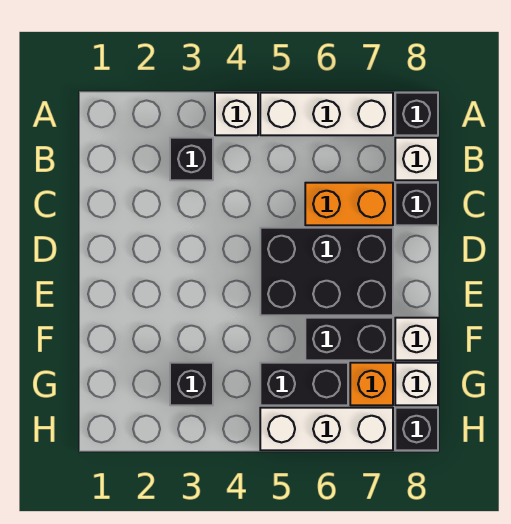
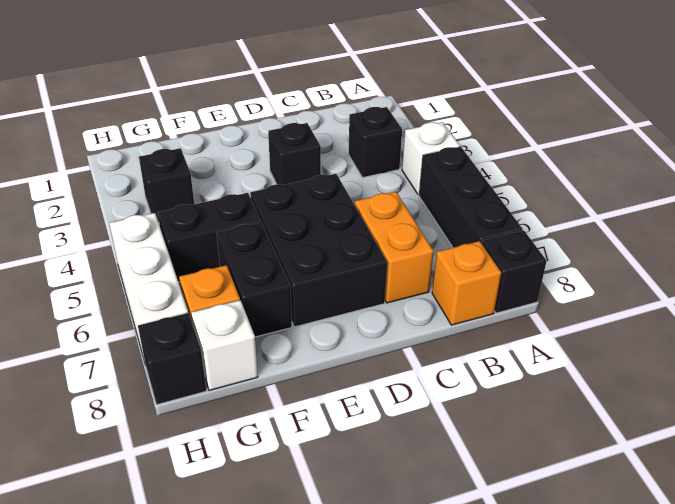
white 1x3 brick [260,93,393,135] -> black 1x3 brick [419,147,523,248]
white 1x1 brick [395,138,438,180] -> orange 1x1 brick [432,241,501,325]
black 1x1 brick [395,183,438,225] -> black 1x1 brick moved to [268,123,321,185]
white 1x1 brick [395,318,438,360] -> none
black 1x2 brick [260,363,348,405] -> black 1x2 brick turned to [158,193,261,282]

